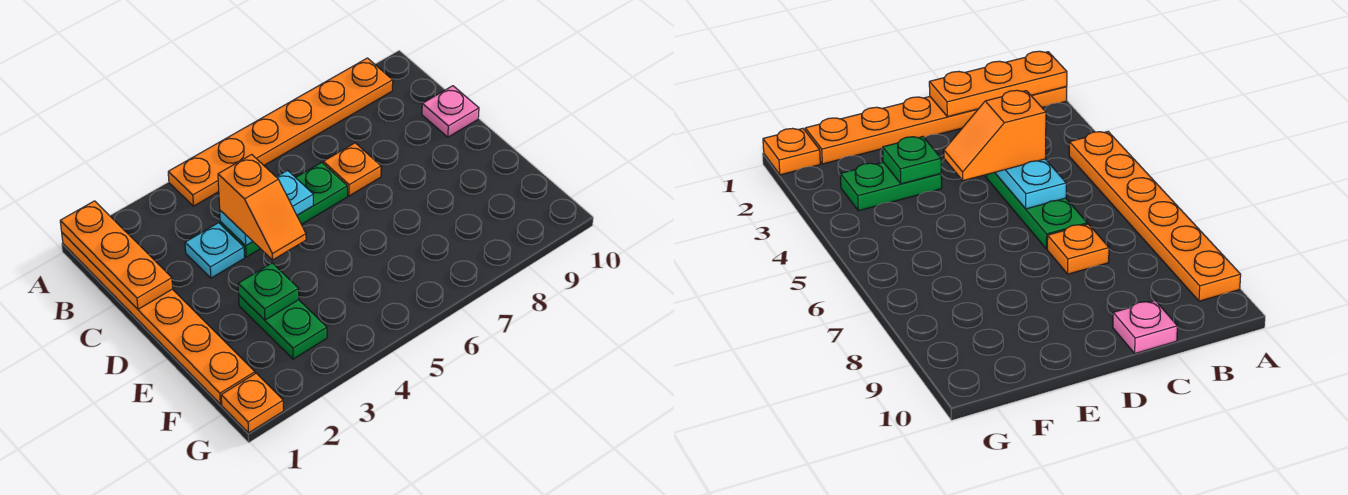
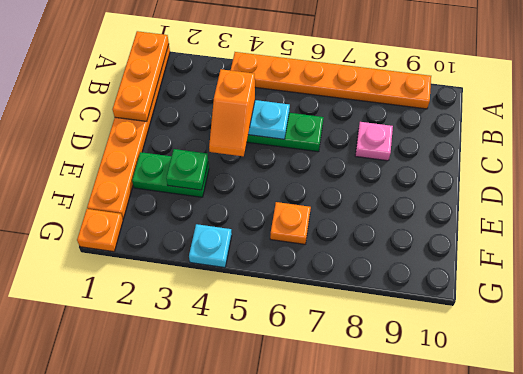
cyan 1x1 plate [185,223,244,278] -> cyan 1x1 plate moved to [189,224,232,268]
orange 1x1 plate [323,143,381,196] -> orange 1x1 plate moved to [270,202,311,244]
pink 1x1 plate [422,86,479,137] -> pink 1x1 plate moved to [355,122,393,161]
green 1x2 plate [239,295,327,359] -> green 1x2 plate turned to [132,152,209,197]

